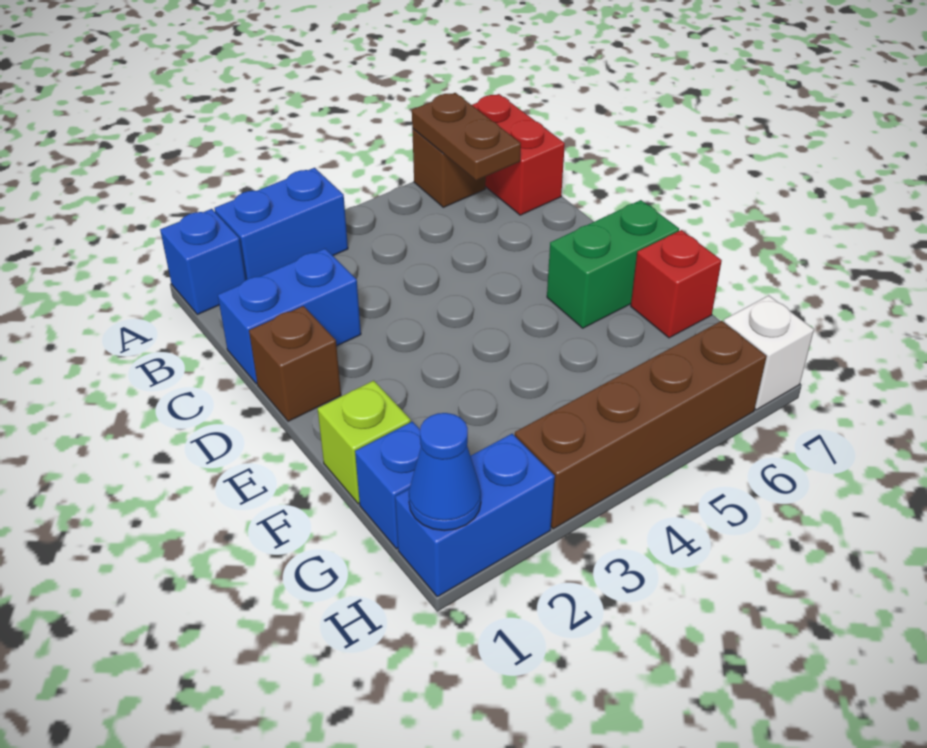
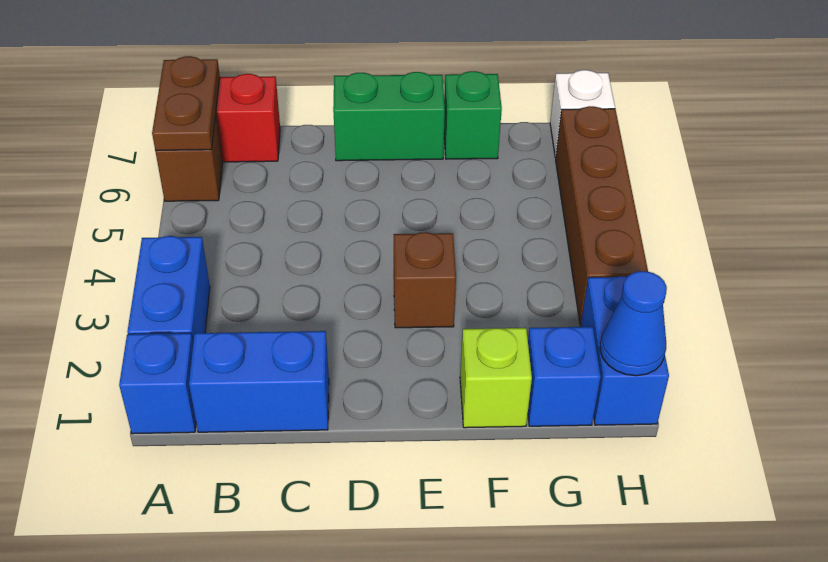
brown 1x2 plate [412,93,521,180] -> brown 1x2 plate turned to [152,56,220,150]
blue 1x2 brick [218,249,361,384] -> blue 1x2 brick turned to [189,331,329,432]
brown 1x1 brick [249,306,341,421] -> brown 1x1 brick moved to [394,232,456,328]
green 1x2 brick [547,200,679,328] -> green 1x2 brick turned to [333,72,445,161]
red 1x1 brick [631,230,722,338] -> green 1x1 brick [444,71,502,159]

